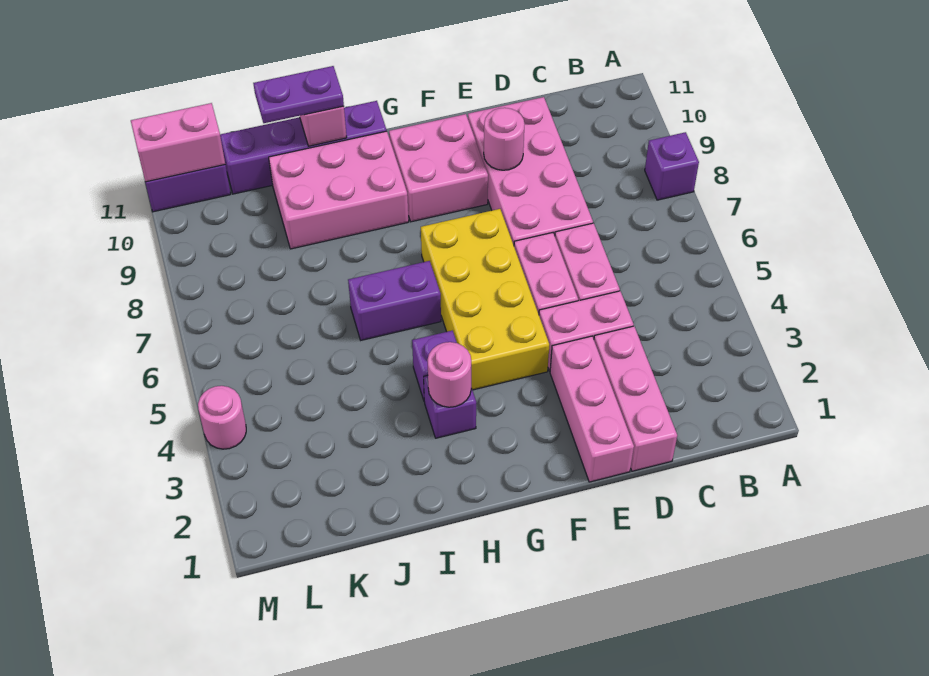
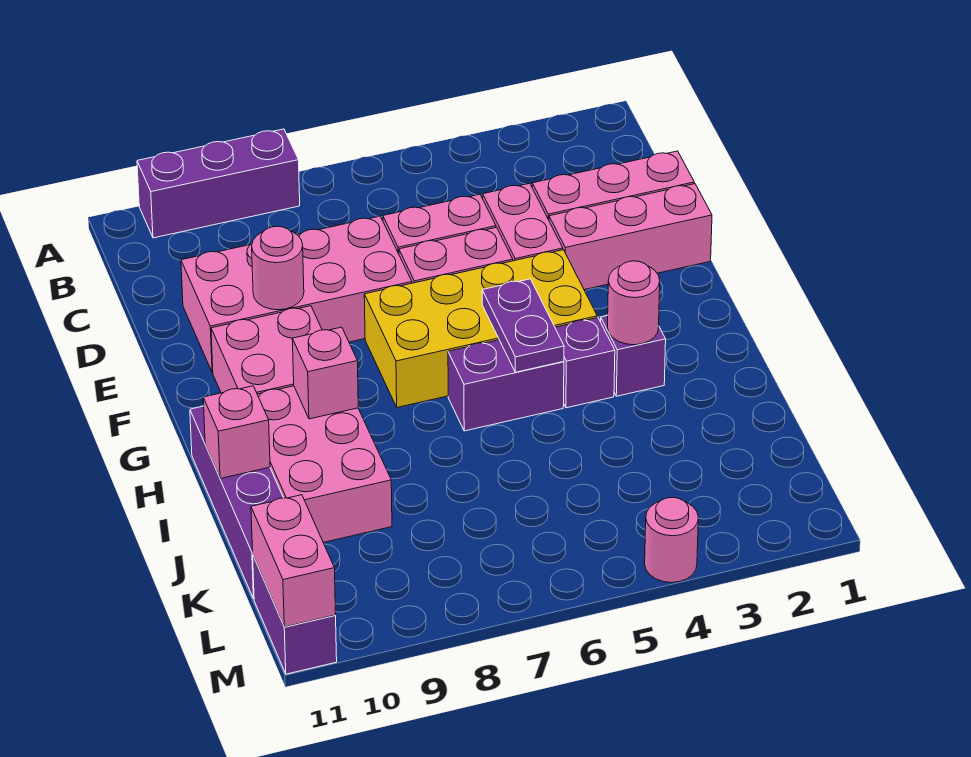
purple 1x1 brick [645,132,699,200] -> purple 1x3 brick [137,129,300,238]
purple 1x2 brick [348,261,441,340] -> purple 1x2 brick turned to [448,340,564,431]
none -> pink 1x1 brick [292,327,358,419]
purple 1x2 plate [253,66,344,123] -> purple 1x2 plate moved to [482,279,564,372]

